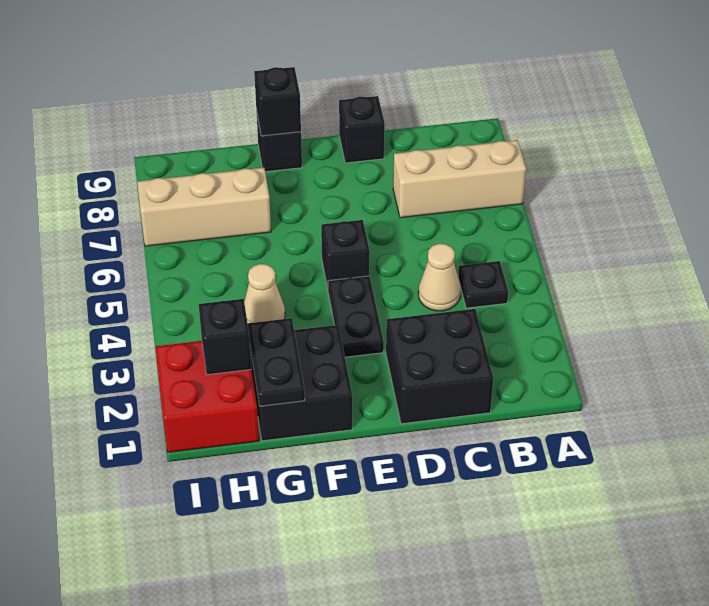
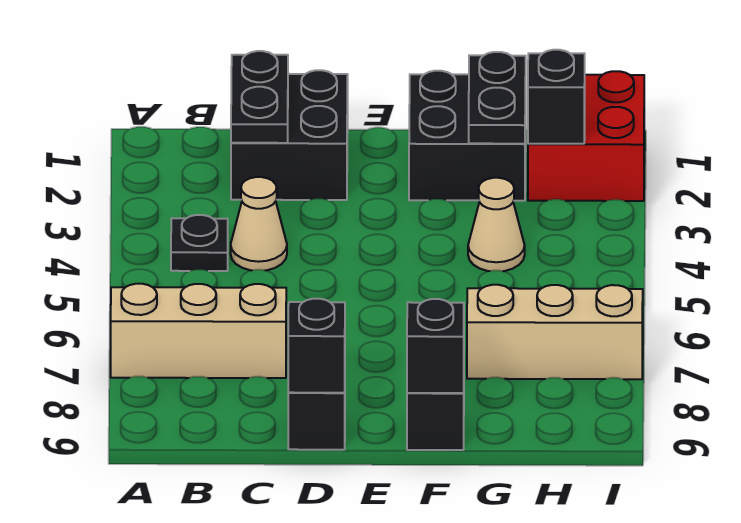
black 1x2 plate [328,276,384,357] -> black 1x2 plate moved to [231,51,288,143]
black 1x1 brick [321,220,370,288] -> black 1x1 brick moved to [288,299,345,393]

